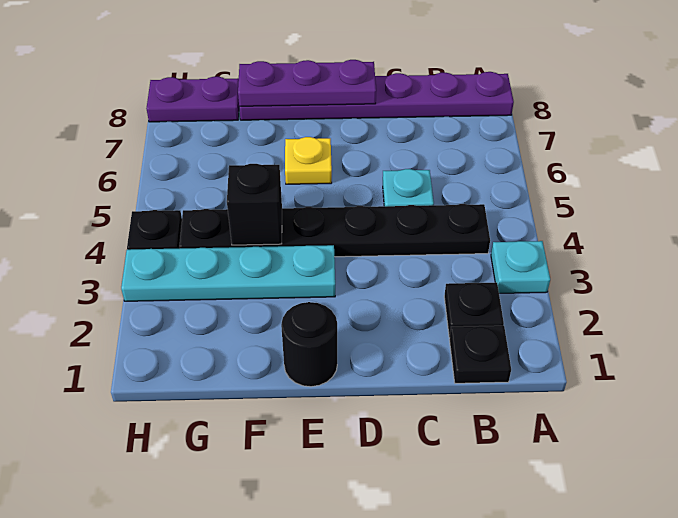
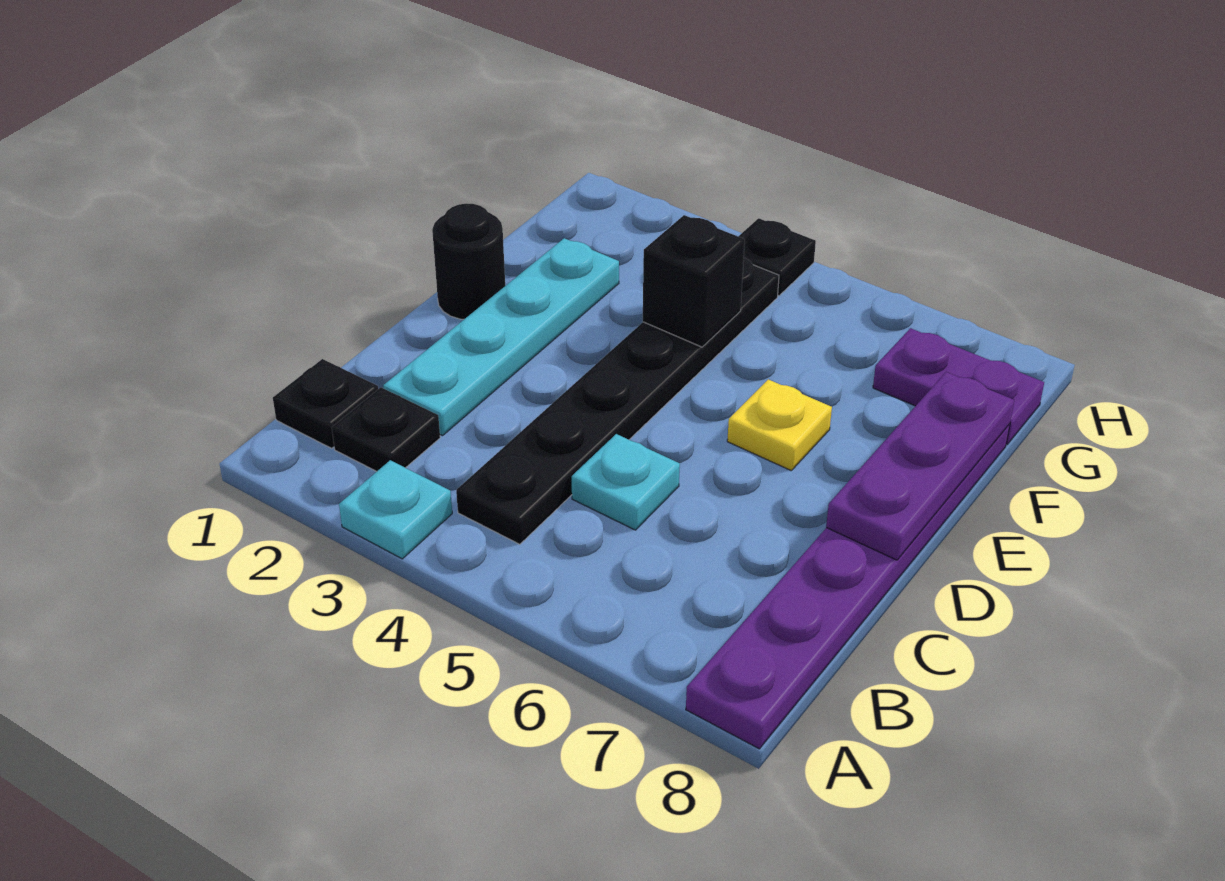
cyan 1x4 plate [121,245,335,301] -> cyan 1x4 plate moved to [383,238,619,436]
purple 1x2 plate [146,77,239,122] -> purple 1x2 plate turned to [873,328,1044,444]

